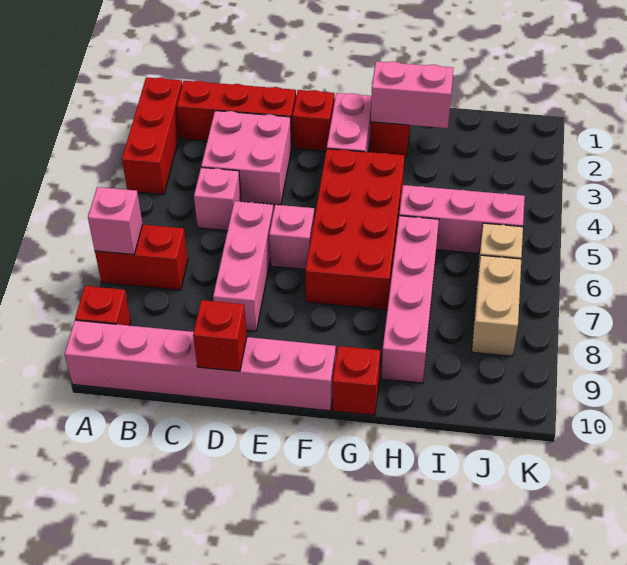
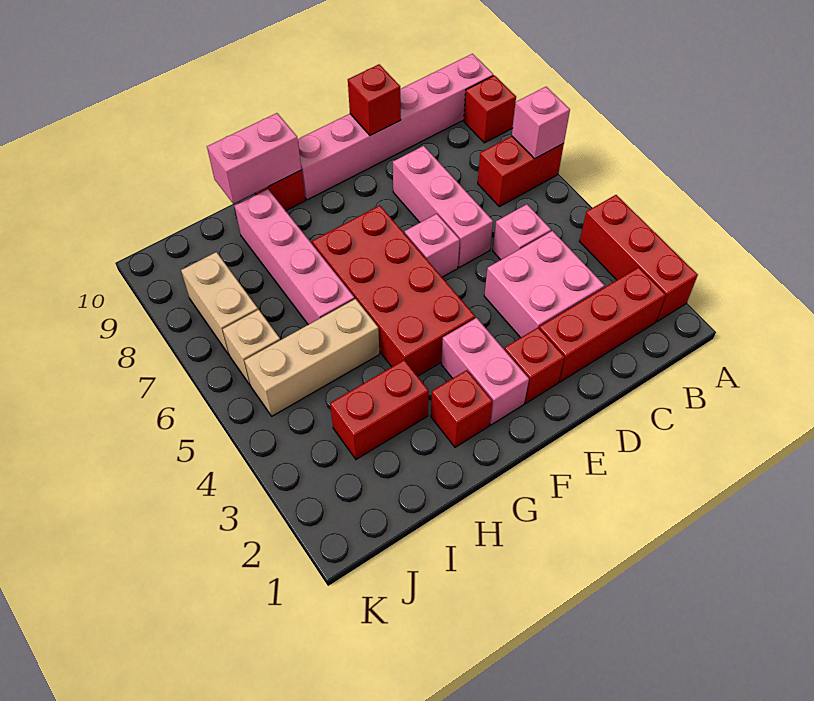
pink 1x2 brick [371,61,453,128] -> pink 1x2 brick moved to [207,113,301,204]
none -> red 1x2 brick [330,360,429,459]
pink 1x3 brick [399,185,525,253] -> tan 1x3 brick [244,299,379,416]

